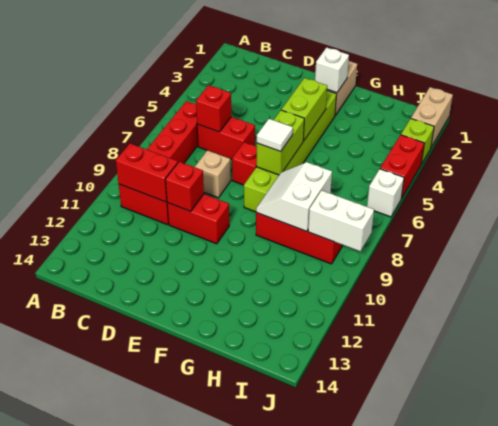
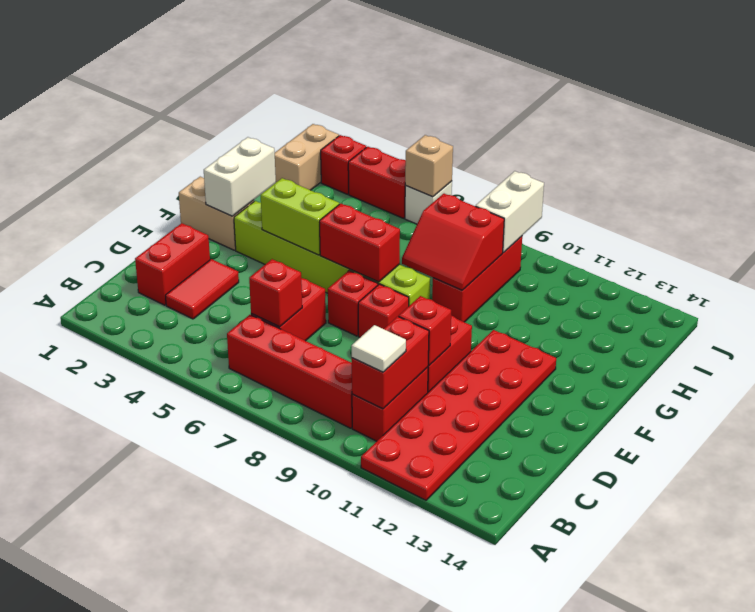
none -> red 2x6 plate [361,330,556,500]
none -> red 1x2 brick [135,223,210,305]
none -> red 1x2 tile [165,259,239,319]
tan 1x1 brick [195,150,231,198] -> tan 1x1 brick moved to [405,135,453,197]
none -> red 1x1 brick [358,284,409,337]
white 1x1 brick [315,47,349,93] -> white 1x2 brick [204,137,276,216]
lime 1x2 brick [256,110,304,175] -> red 1x2 brick [319,204,400,282]
white 1x1 tile [257,119,293,151] -> white 1x1 tile moved to [351,325,406,372]
white 2x2 slope [256,162,332,231] -> red 2x2 slope [402,194,504,290]
tan 1x2 brick [411,87,453,147] -> tan 1x2 brick turned to [275,124,339,190]
lime 1x1 brick [401,119,434,164] -> red 1x1 brick [321,135,366,194]

